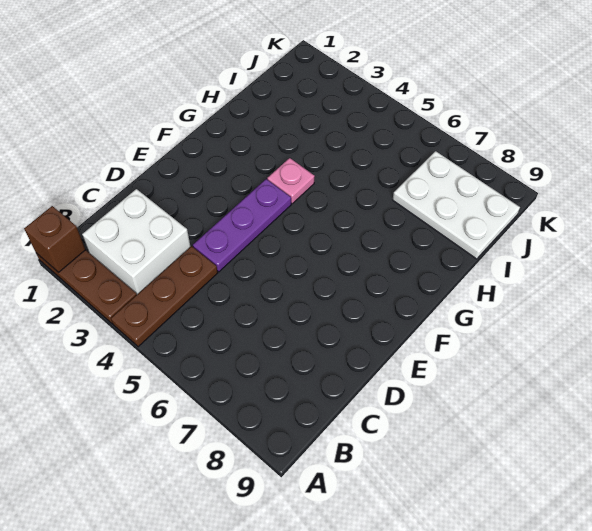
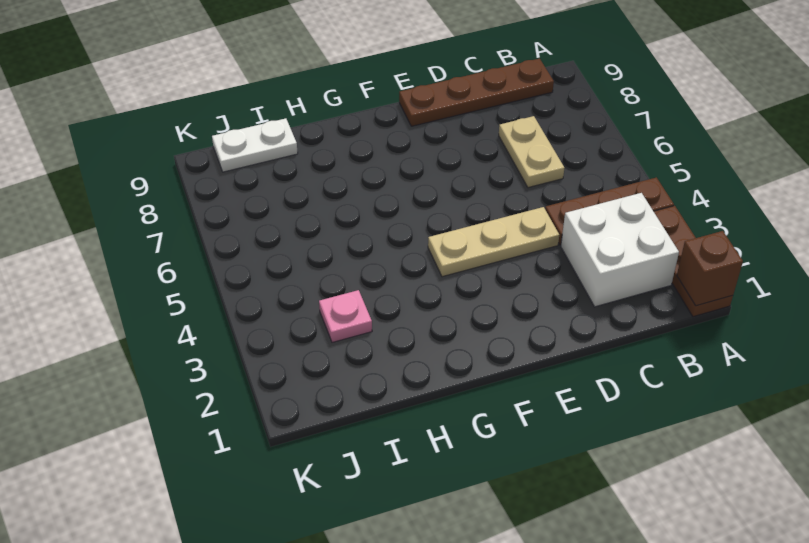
none -> brown 1x4 plate [399,59,554,126]
none -> tan 1x2 plate [499,116,564,188]
purple 1x3 plate [193,179,291,272] -> tan 1x3 plate [428,207,559,277]
pink 1x1 plate [267,158,315,203] -> pink 1x1 plate moved to [319,290,372,342]
white 2x3 plate [393,151,520,259] -> white 1x2 plate [212,118,298,172]

